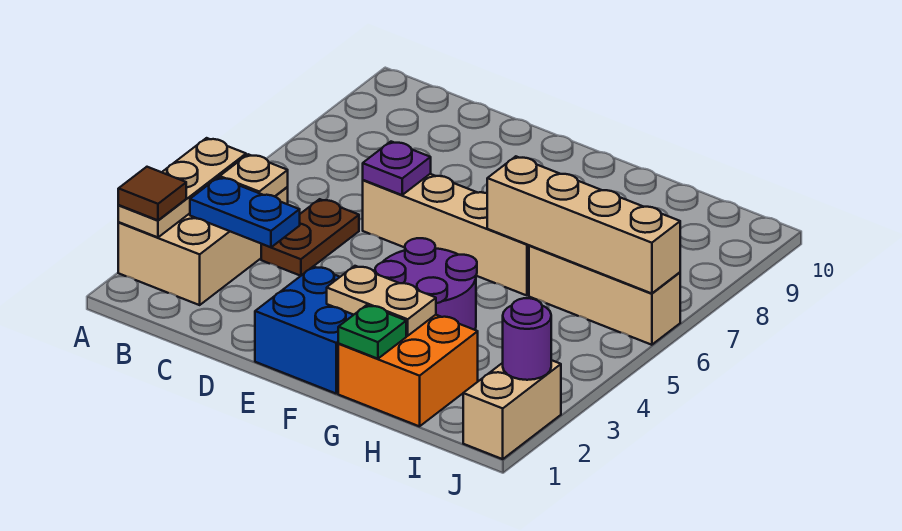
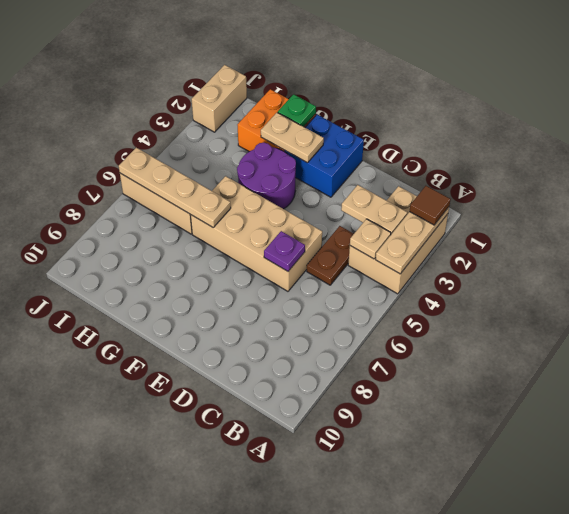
blue 1x2 plate [190,177,300,247] -> tan 1x2 plate [341,185,407,234]
tan 1x4 brick [363,174,529,296] -> tan 2x4 brick [190,176,322,291]
tan 1x4 brick [487,156,680,293] -> tan 1x4 plate [119,148,231,228]
purple 1x1 round brick [503,298,551,380] -> none

